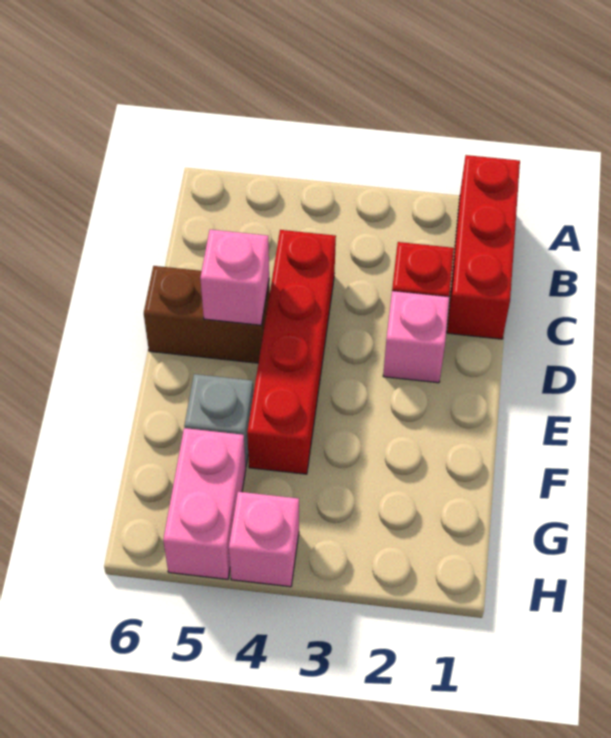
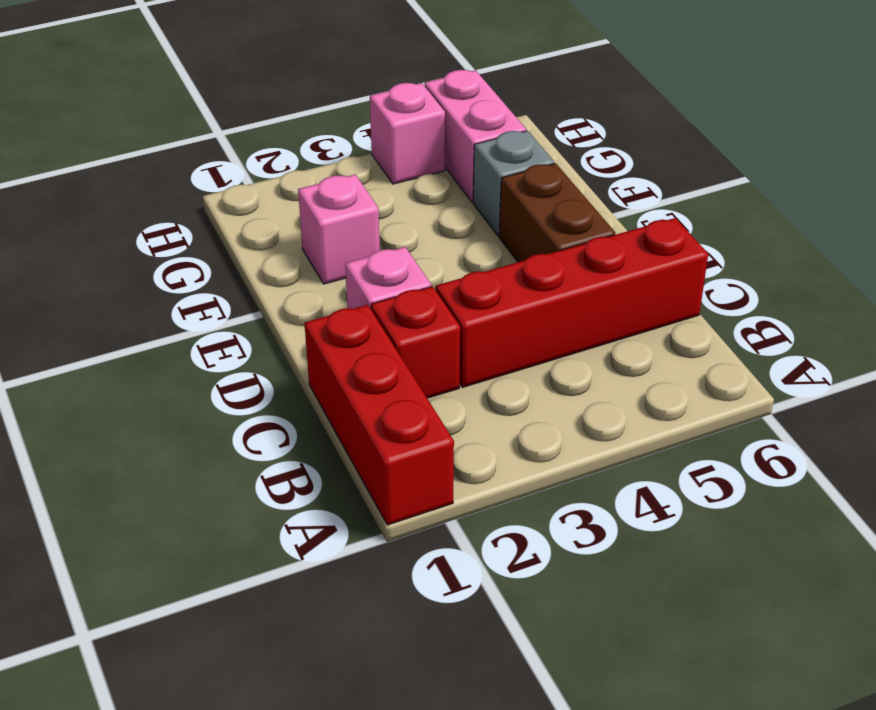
red 1x4 brick [247,230,336,474] -> red 1x4 brick turned to [436,218,708,387]
brown 1x2 brick [144,266,270,363] -> brown 1x2 brick turned to [499,163,615,262]
pink 1x1 brick [200,230,269,325] -> pink 1x1 brick moved to [298,175,380,284]

